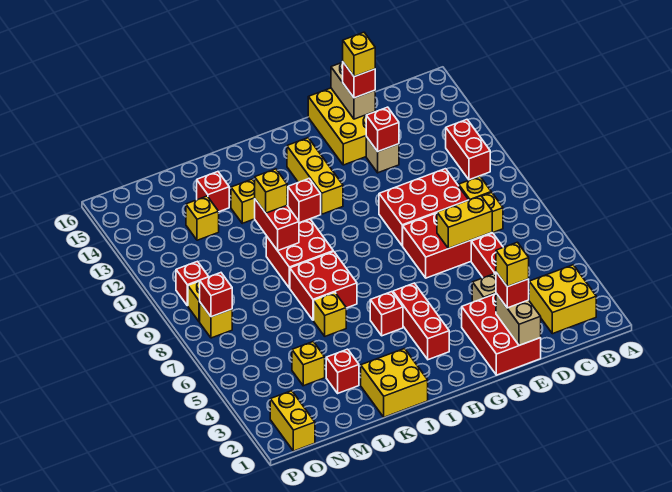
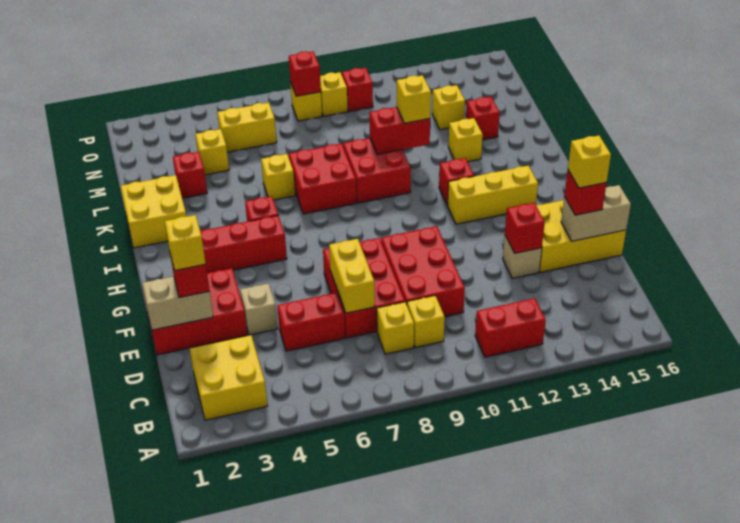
yellow 1x2 brick [270,391,315,451] -> yellow 1x2 brick moved to [217,103,277,152]

